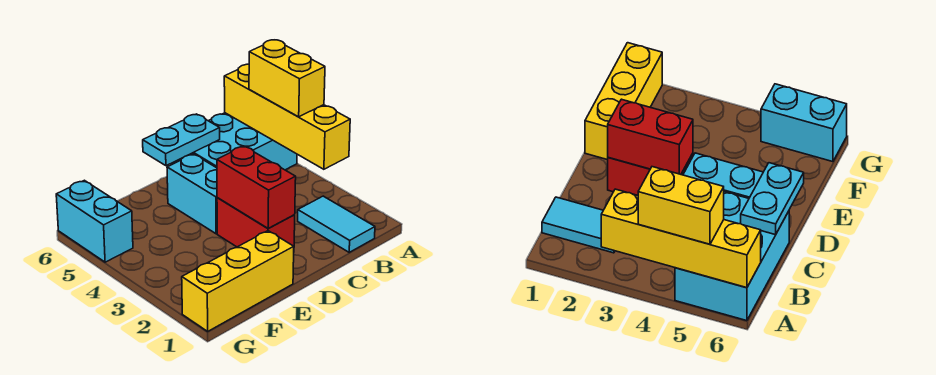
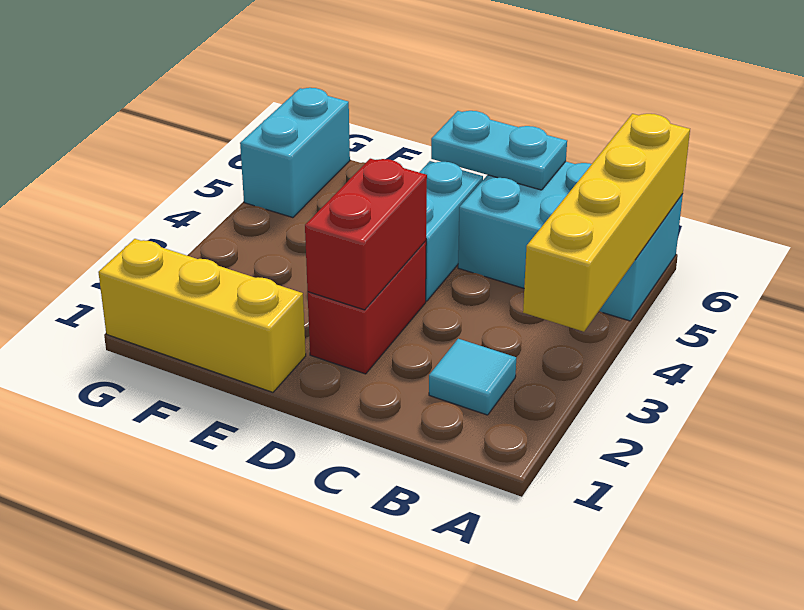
yellow 1x2 brick [249,40,325,117] -> none
cyan 1x2 tile [298,196,375,252] -> cyan 1x1 tile [429,339,516,415]

